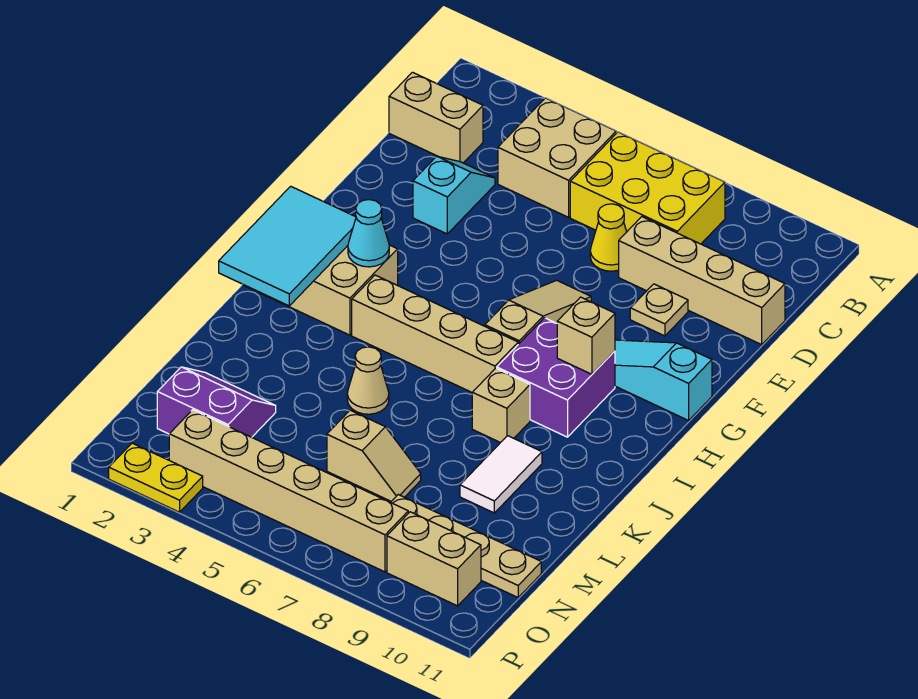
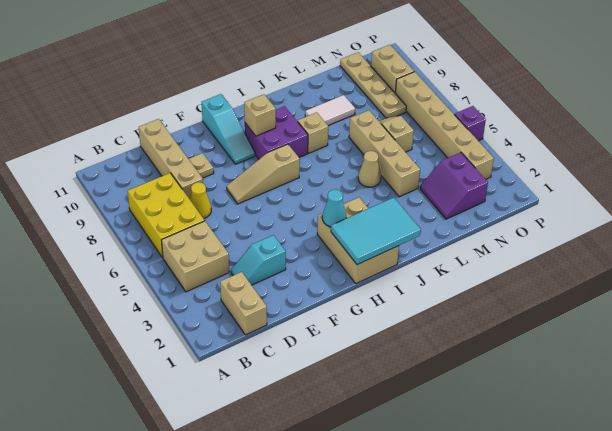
tan 1x4 brick [352,275,518,392] -> tan 1x4 brick moved to [349,110,420,197]
yellow 1x2 plate [109,443,203,512] -> none
none -> purple 1x1 brick [455,106,486,141]

